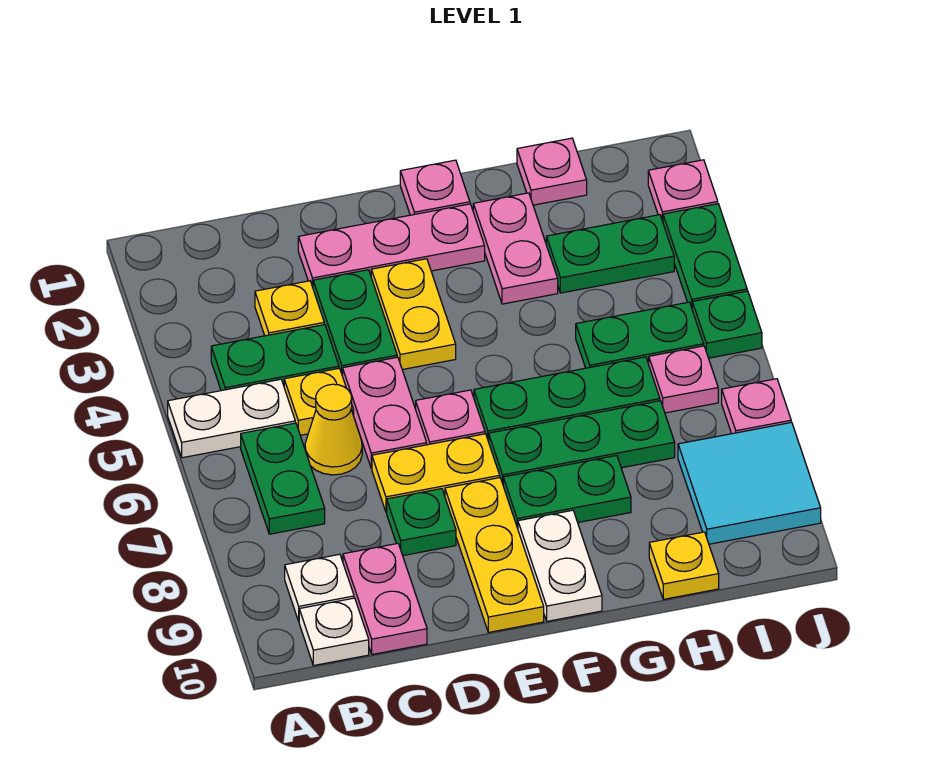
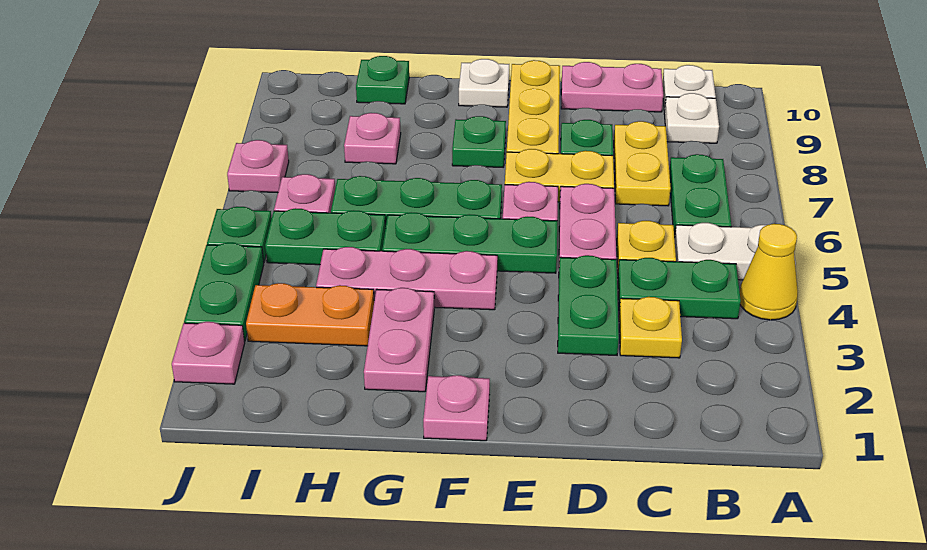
yellow 1x1 cone [305,384,362,475] -> yellow 1x1 cone moved to [740,224,798,320]
pink 1x2 plate [343,543,427,654] -> pink 1x2 plate turned to [561,62,663,112]
pink 1x3 plate [298,204,485,287] -> pink 1x3 plate moved to [316,247,497,310]
yellow 1x2 plate [371,259,456,370] -> yellow 1x2 plate moved to [614,121,671,206]
green 1x3 plate [489,401,675,483] -> green 1x3 plate moved to [382,212,557,273]
green 1x2 plate [503,456,631,528] -> green 1x1 plate [452,116,506,167]
white 1x2 plate [518,510,602,621] -> white 1x1 plate [459,59,509,107]
pink 1x1 plate [517,138,587,205] -> pink 1x1 plate moved to [344,113,401,164]
green 1x2 plate [546,215,674,293] -> orange 1x2 plate [246,283,374,346]
yellow 1x1 plate [649,532,719,599] -> green 1x1 plate [356,56,409,104]
cyan 2x2 tile [678,422,821,544] -> none

